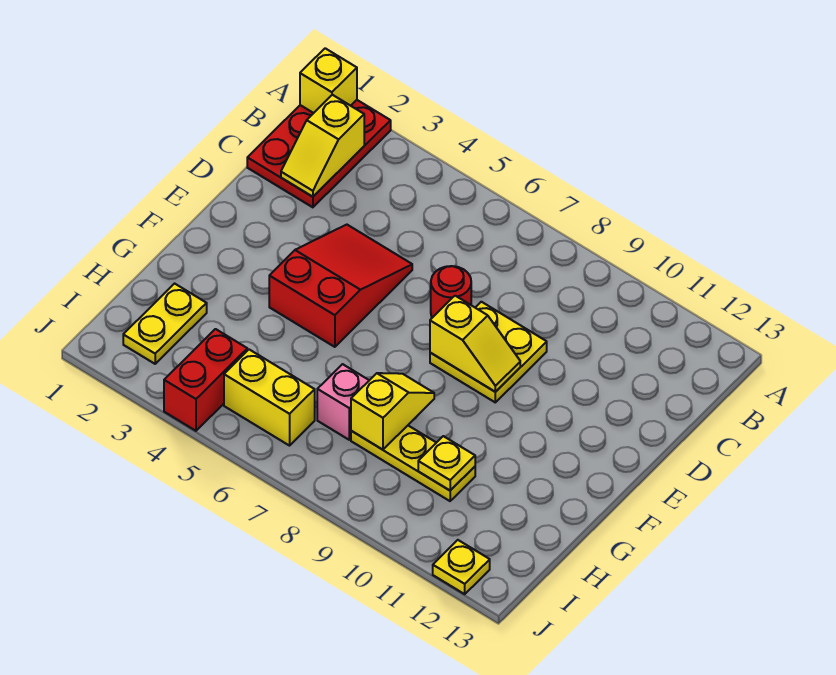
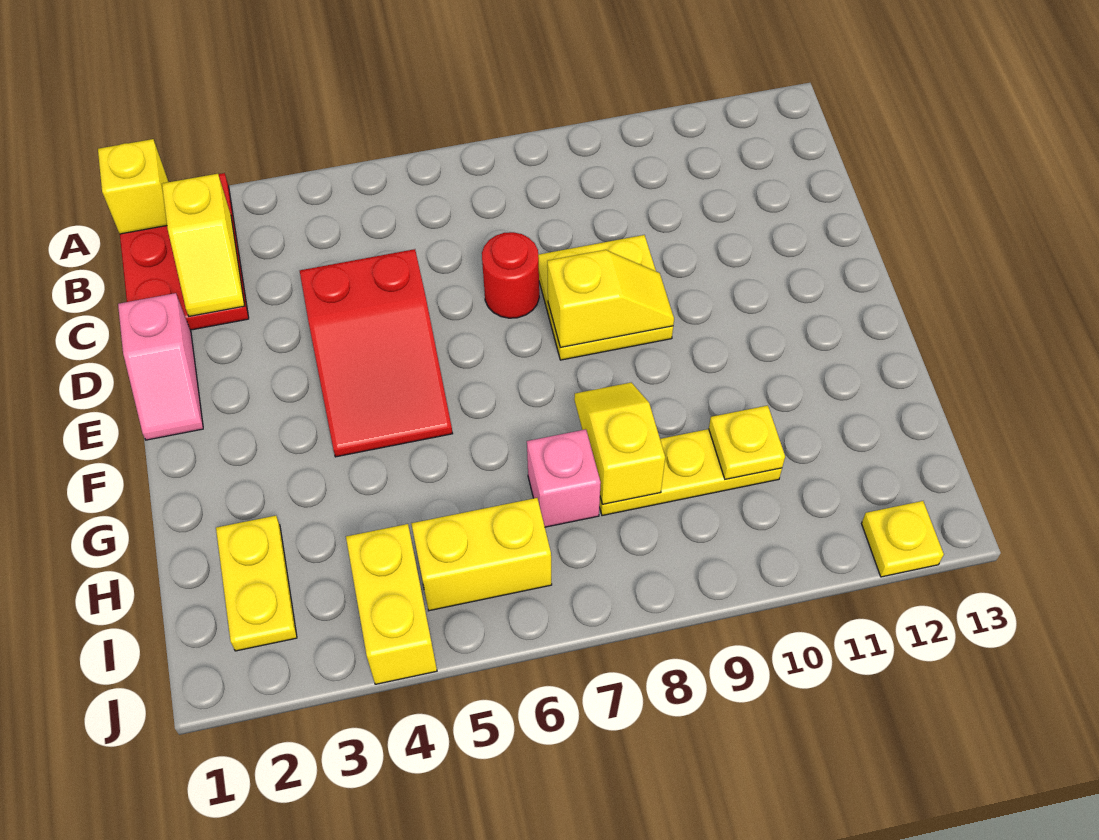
none -> pink 1x2 slope [118,293,203,440]
red 2x3 slope [269,225,412,347] -> red 2x3 slope turned to [300,249,453,457]
red 1x2 brick [164,329,247,431] -> yellow 1x2 brick [346,524,437,684]

